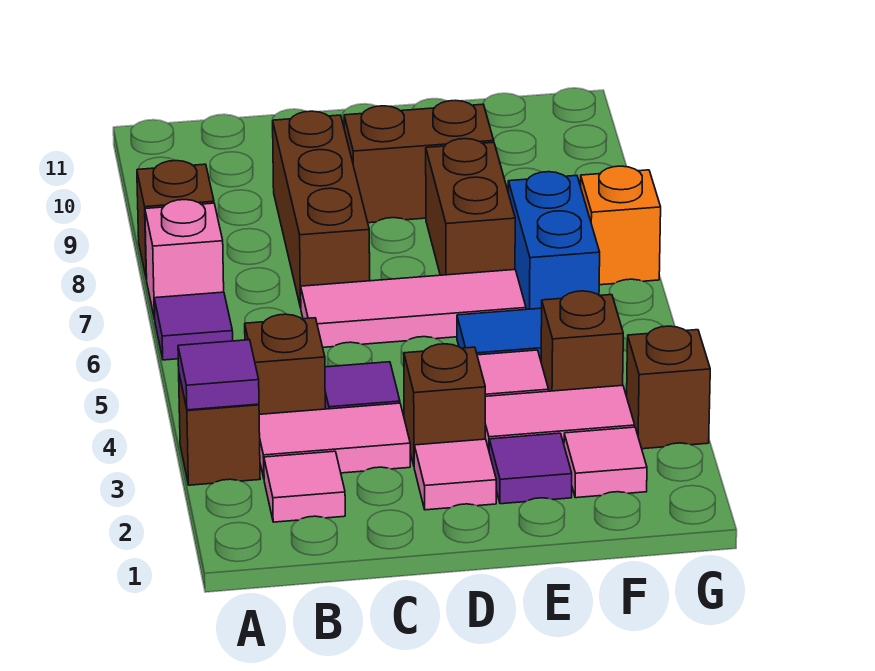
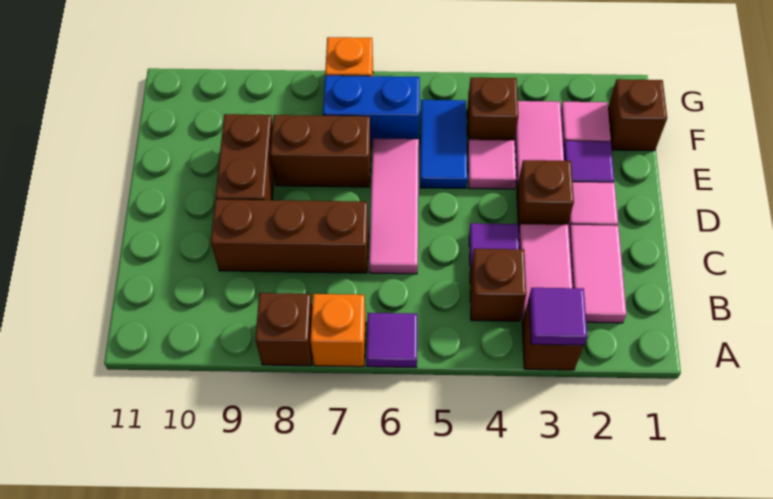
pink 1x1 brick [145,200,224,319] -> orange 1x1 brick [310,294,366,367]
pink 1x1 tile [264,451,345,522] -> pink 1x2 tile [569,225,626,323]
brown 1x1 brick [627,326,710,449] -> brown 1x1 brick moved to [608,79,667,151]

